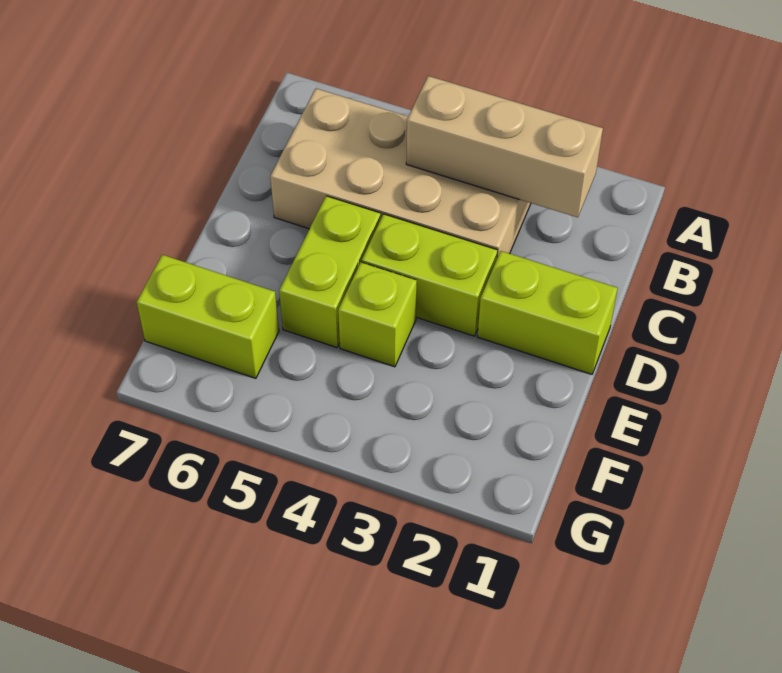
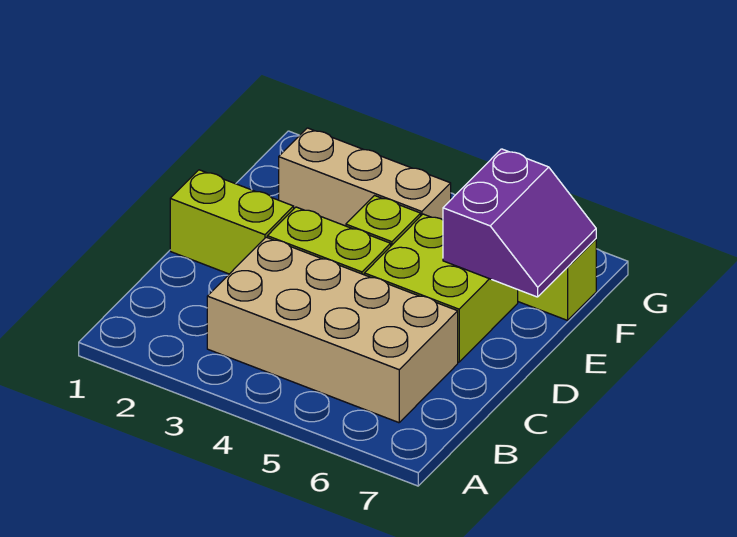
tan 1x3 brick [406,76,603,217] -> tan 1x3 brick moved to [279,128,451,226]
lime 1x2 brick [279,196,381,348] -> lime 2x2 brick [364,214,518,362]
none -> purple 2x2 slope [443,149,596,297]

